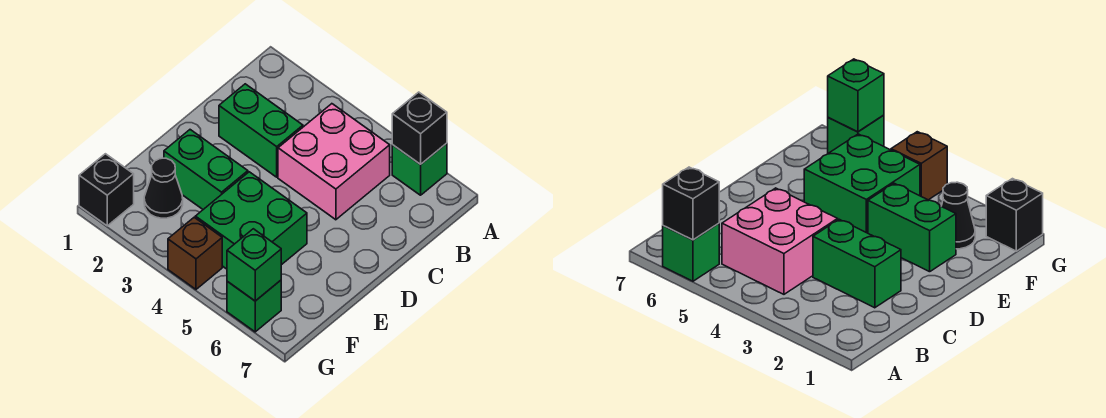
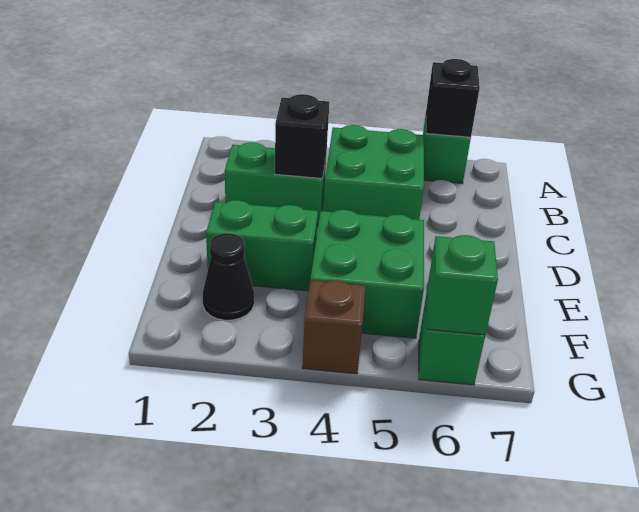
pink 2x2 brick [278,104,390,220] -> green 2x2 brick [323,125,424,220]
black 1x1 brick [79,154,134,226] -> black 1x1 brick moved to [275,94,329,179]

